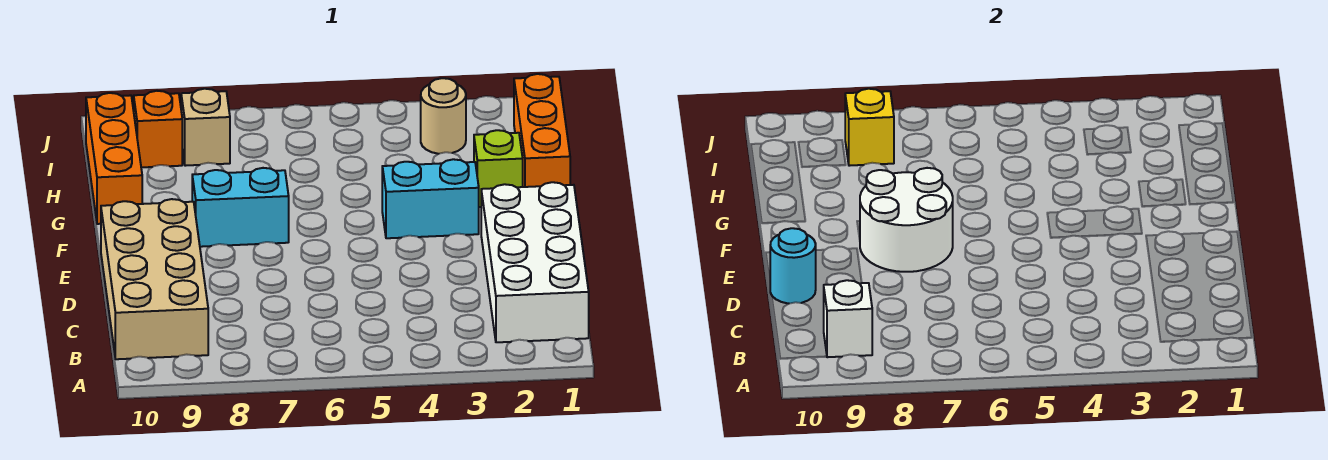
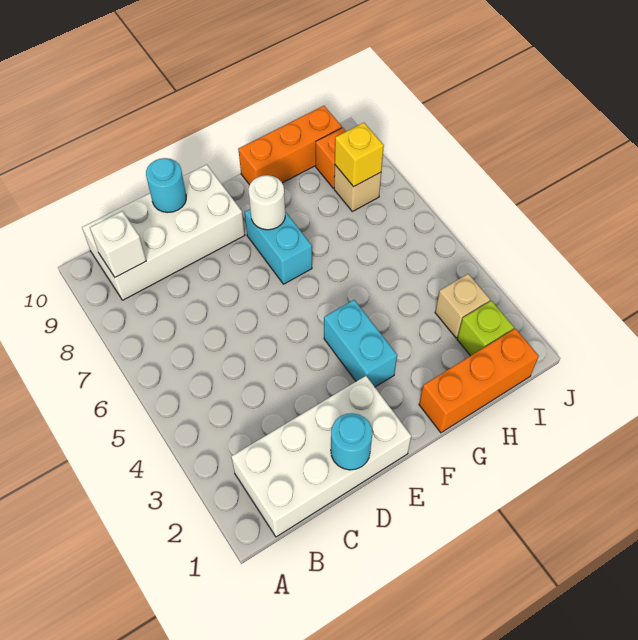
tan 2x4 brick [101,199,208,359] -> white 2x4 brick [82,165,245,300]
none -> cyan 1x1 round brick [331,413,372,470]
white 2x2 round brick [860,168,953,272] -> white 1x1 round brick [248,175,285,230]
lime 1x1 brick [474,130,523,207] -> lime 1x1 brick moved to [457,301,514,356]
tan 1x1 round brick [421,78,466,154] -> tan 1x1 brick [435,274,490,338]

